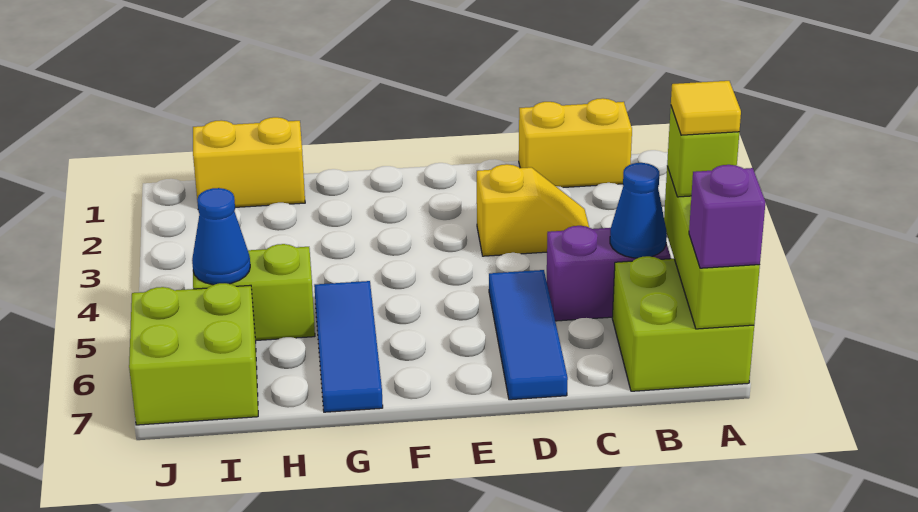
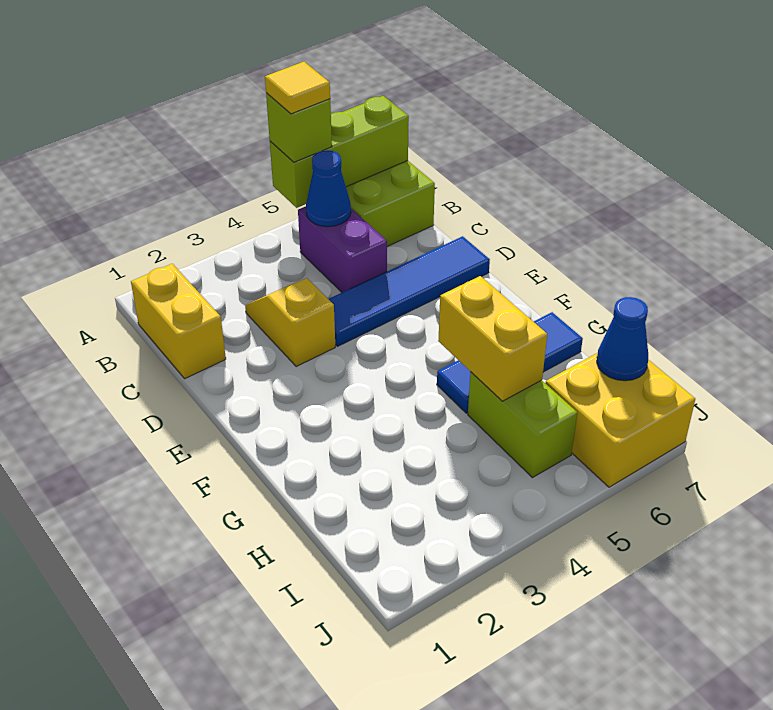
purple 1x1 brick [689,165,765,268] -> none
blue 1x3 tile [489,270,568,400] -> blue 1x4 tile [329,236,490,346]
yellow 1x2 brick [193,117,305,207] -> yellow 1x2 brick moved to [438,276,547,401]
blue 1x1 cone [192,188,250,285] -> blue 1x1 cone moved to [597,297,648,381]
lime 2x2 brick [129,283,258,425] -> yellow 2x2 brick [545,353,695,487]

